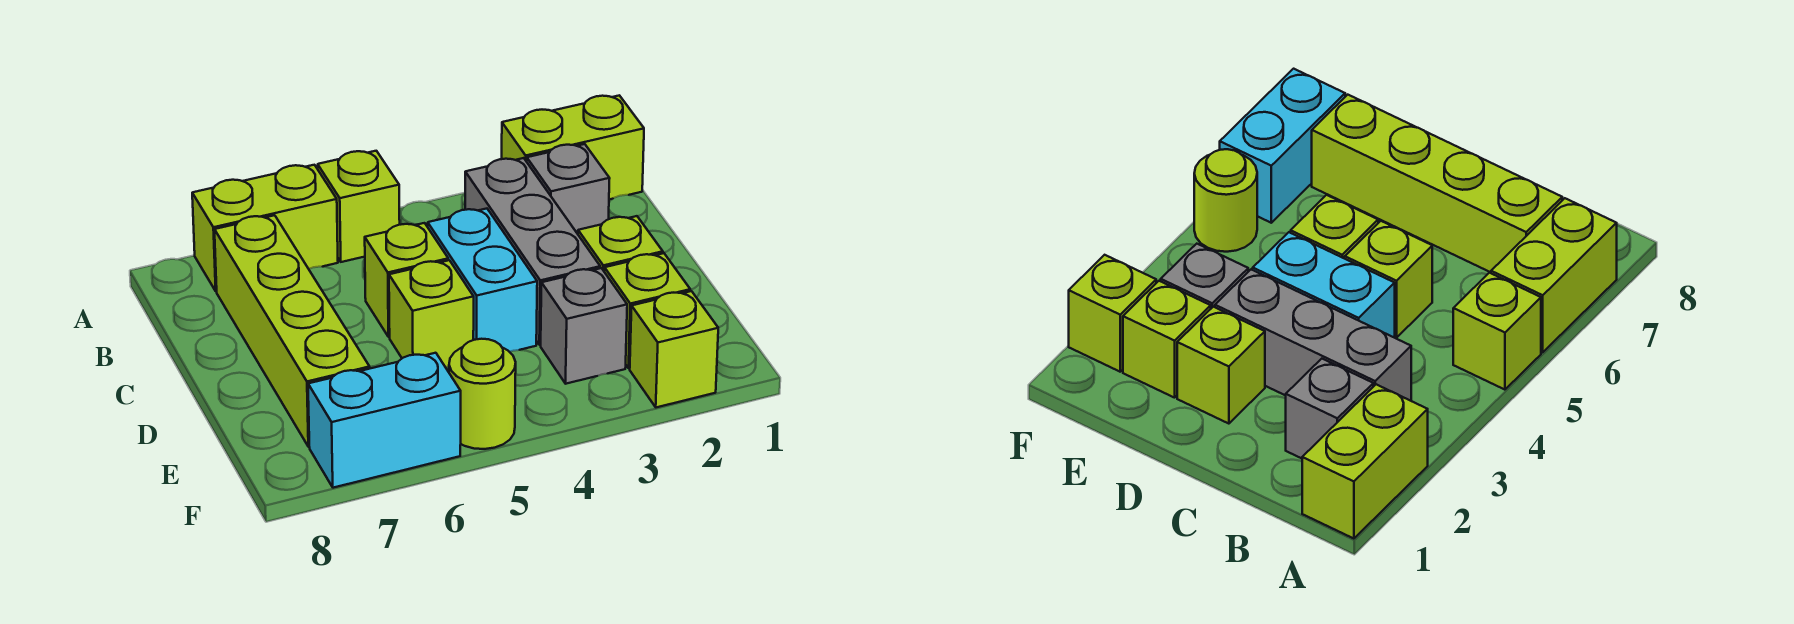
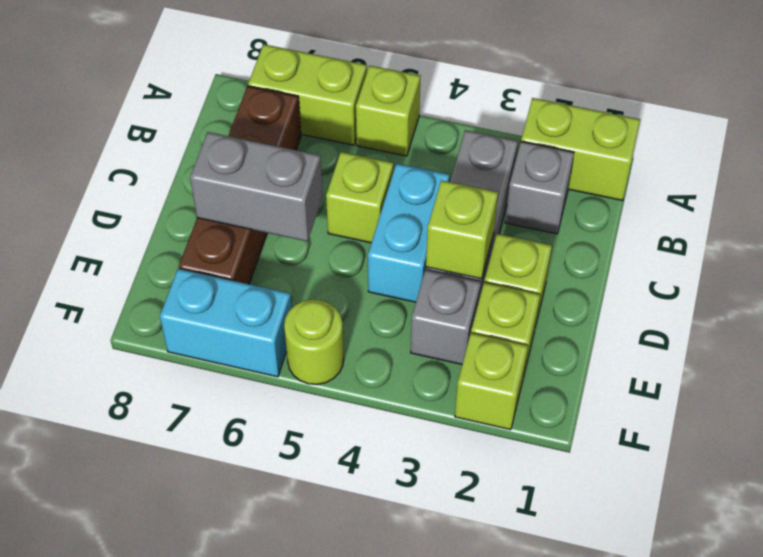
lime 1x4 brick [214,215,370,447] -> brown 1x4 brick [179,86,301,284]
lime 1x1 brick [389,260,474,367] -> lime 1x1 brick moved to [426,180,498,279]
none -> grey 1x2 brick [190,132,323,242]

